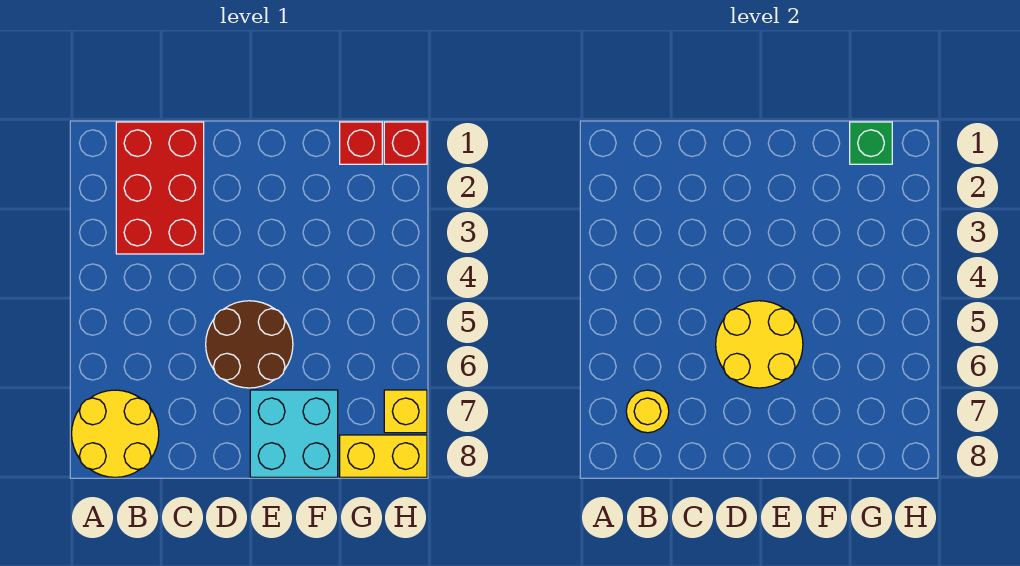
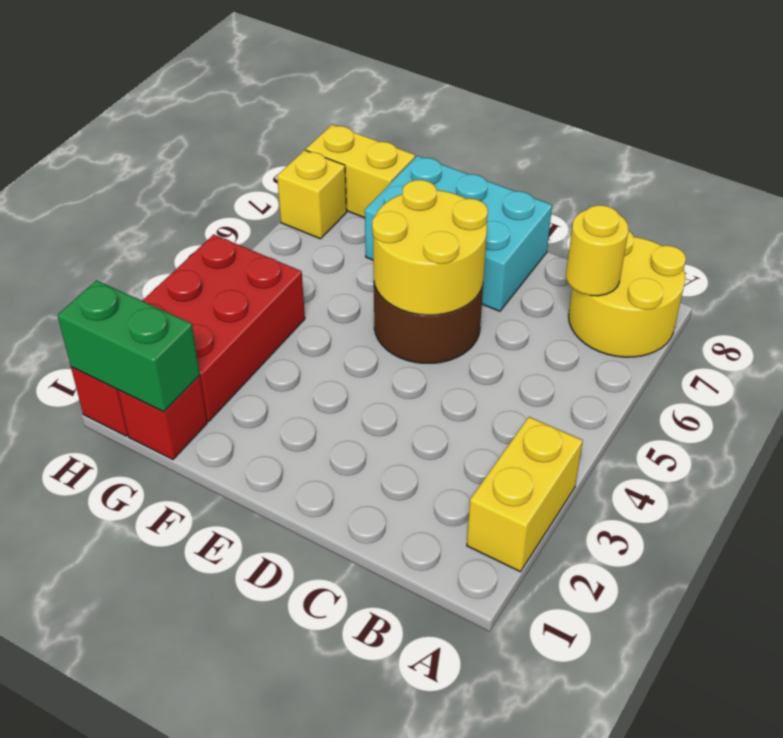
none -> yellow 1x2 brick [467,417,583,572]
red 2x3 brick [116,122,204,254] -> red 2x3 brick moved to [142,234,305,421]
cyan 2x2 brick [250,390,338,477] -> cyan 2x3 brick [365,156,552,311]
green 1x1 brick [850,122,892,164] -> green 1x2 brick [57,280,200,412]

